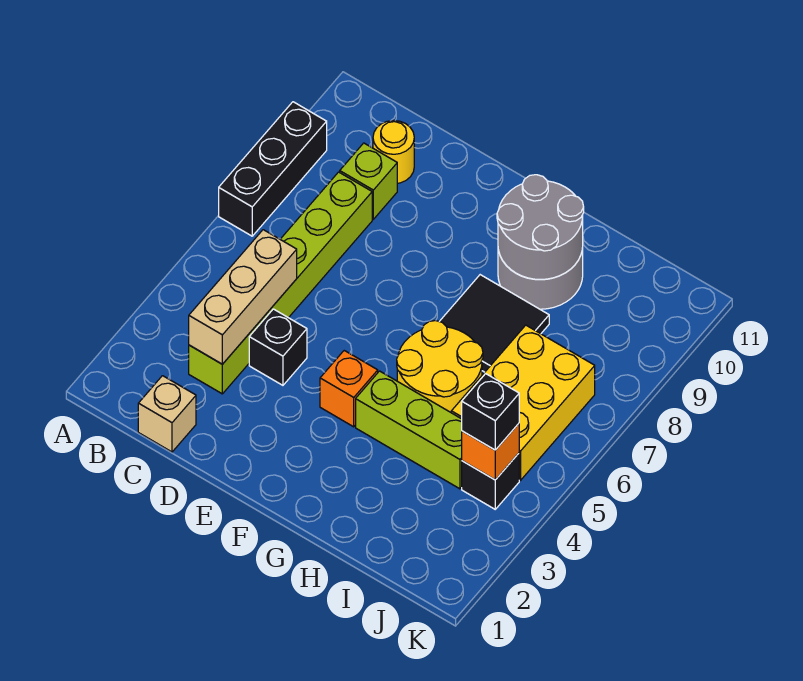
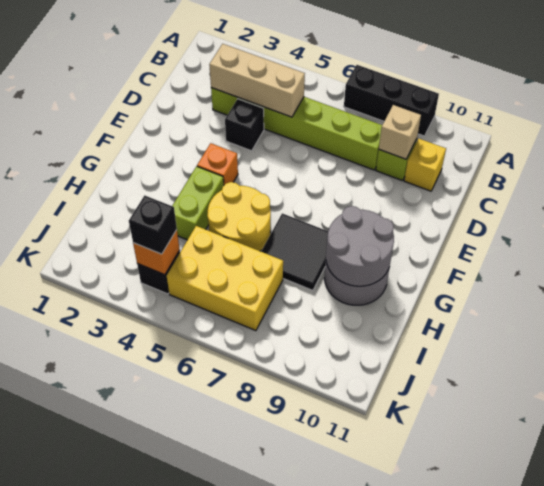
tan 1x1 brick [138,376,196,452] -> tan 1x1 brick moved to [379,105,421,159]
yellow 1x1 round brick [373,121,414,183] -> yellow 1x1 brick [404,139,446,191]
lime 1x3 brick [356,371,462,489] -> lime 1x2 brick [172,166,224,240]

